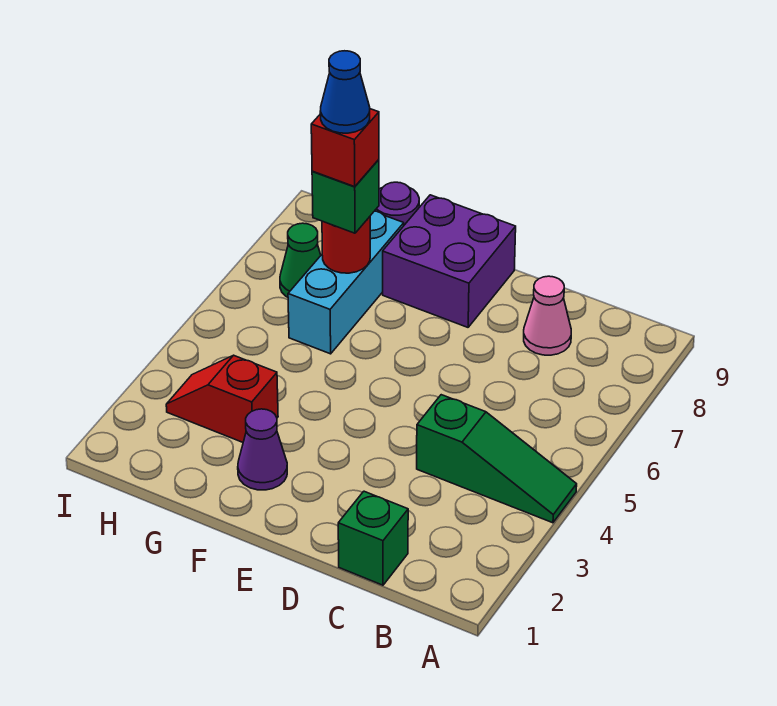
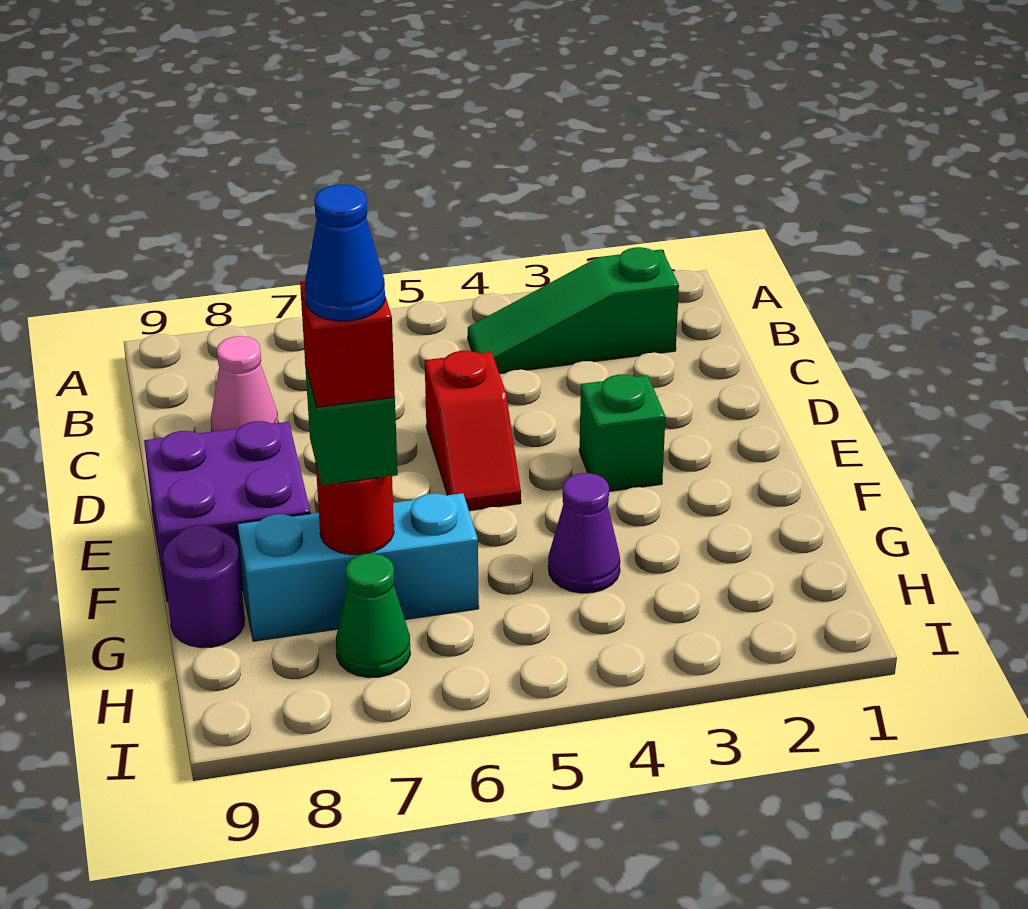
green 1x3 slope [417,395,577,523] -> green 1x3 slope turned to [468,247,679,374]
green 1x1 brick [338,491,408,585] -> green 1x1 brick moved to [579,374,665,492]
purple 1x1 cone [238,409,287,490] -> purple 1x1 cone moved to [548,473,620,593]
red 1x2 slope [166,355,278,442] -> red 1x2 slope moved to [425,351,521,511]

